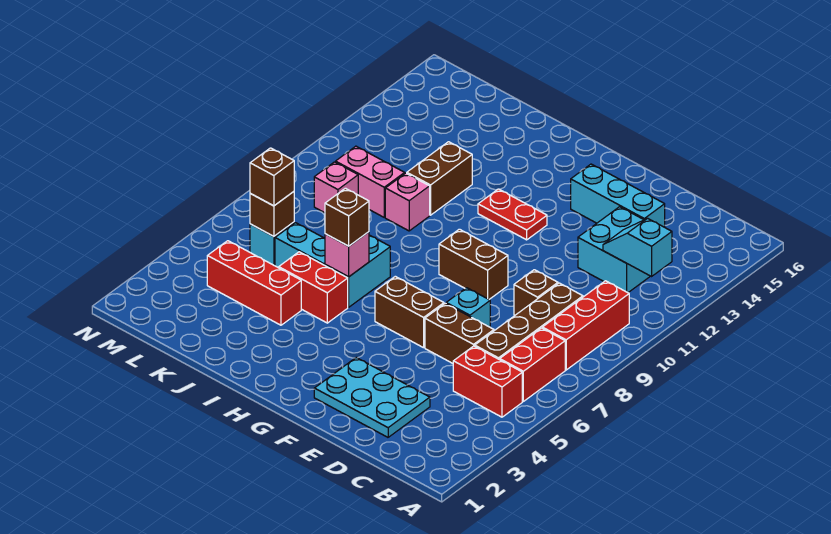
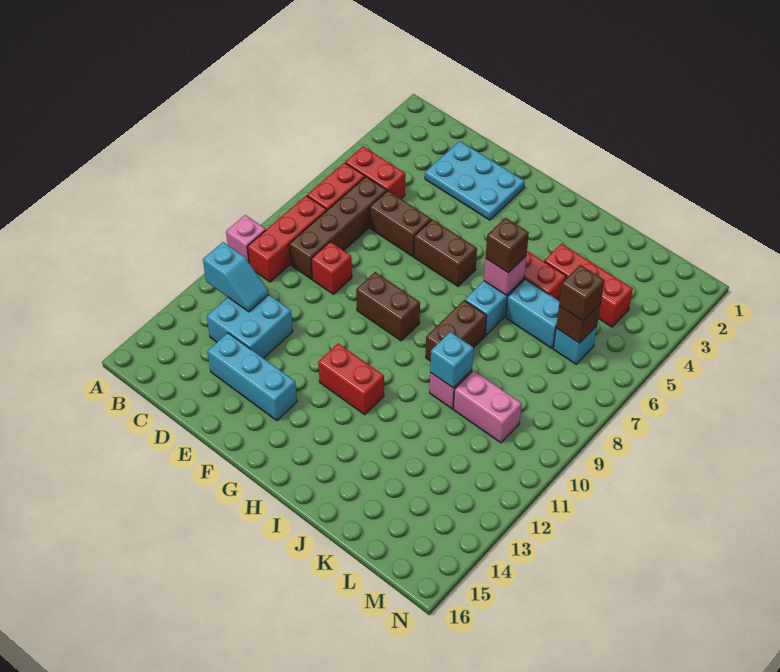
brown 1x1 brick [514,270,558,315] -> red 1x1 brick [311,242,352,294]
cyan 1x1 brick [446,288,490,327] -> cyan 1x1 brick moved to [430,332,474,388]
red 1x2 plate [478,189,547,240] -> red 1x2 brick [318,344,384,415]
brown 1x2 brick [407,142,472,215] -> brown 1x2 brick moved to [426,300,487,361]
pink 1x1 brick [314,162,358,213] -> pink 1x1 brick moved to [226,215,266,262]

